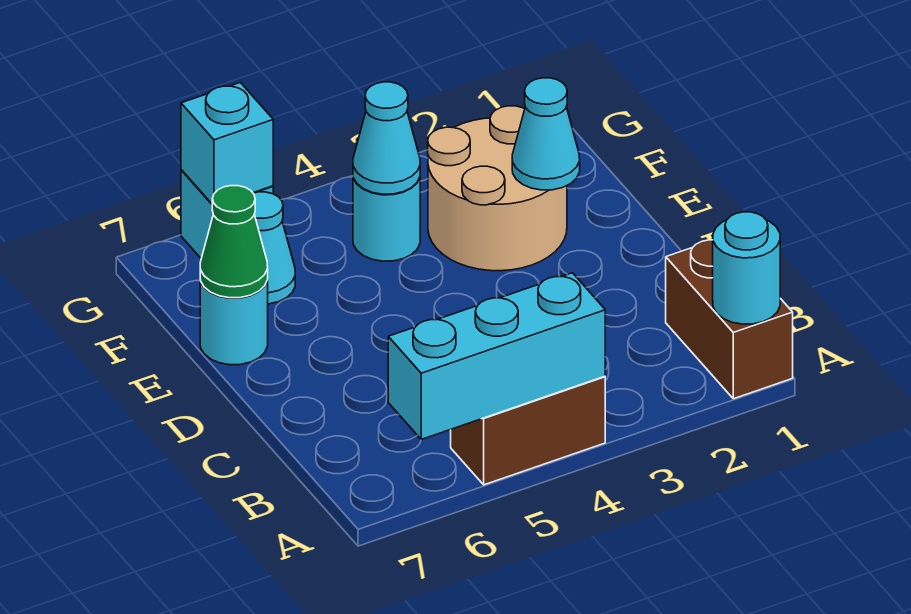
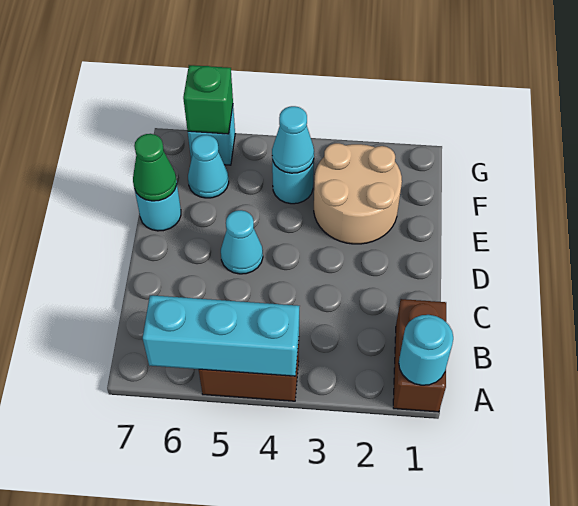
cyan 1x1 cone [512,78,580,190] -> cyan 1x1 cone moved to [221,210,263,274]
cyan 1x1 brick [181,83,273,203] -> green 1x1 brick [183,65,233,134]

